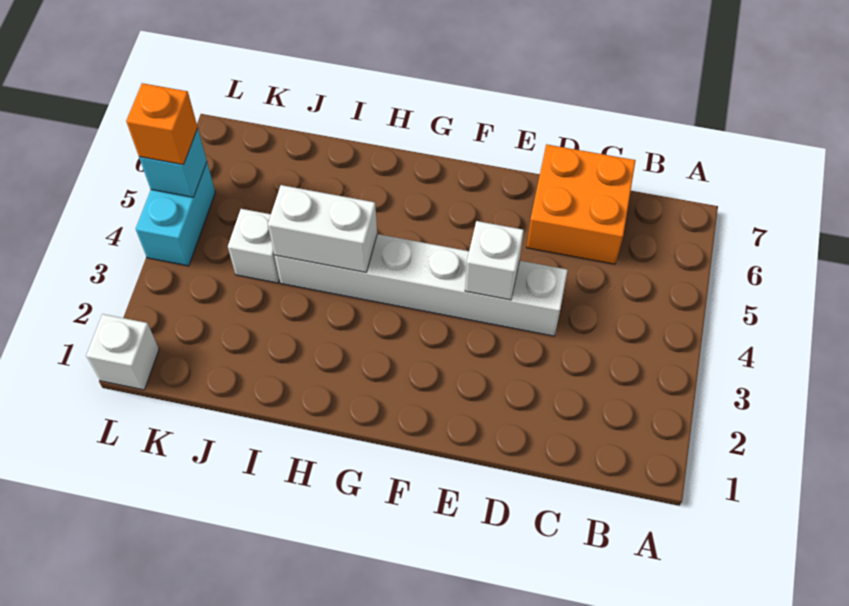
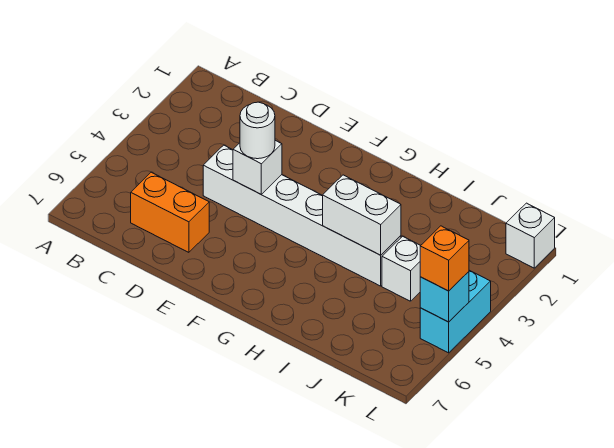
orange 2x2 brick [526,144,636,264] -> orange 1x2 brick [131,172,209,252]
none -> white 1x1 round brick [240,102,275,159]

